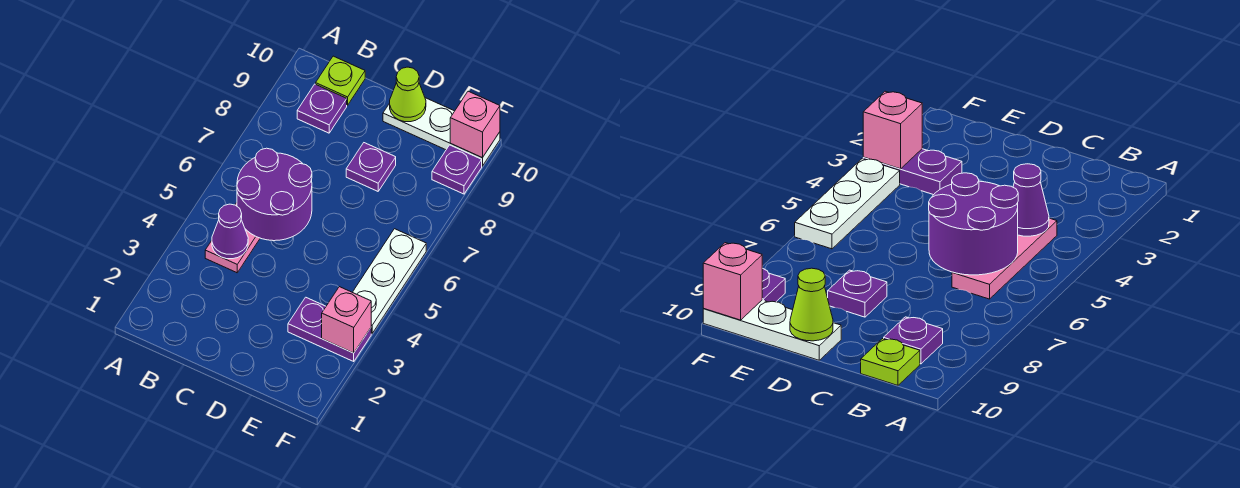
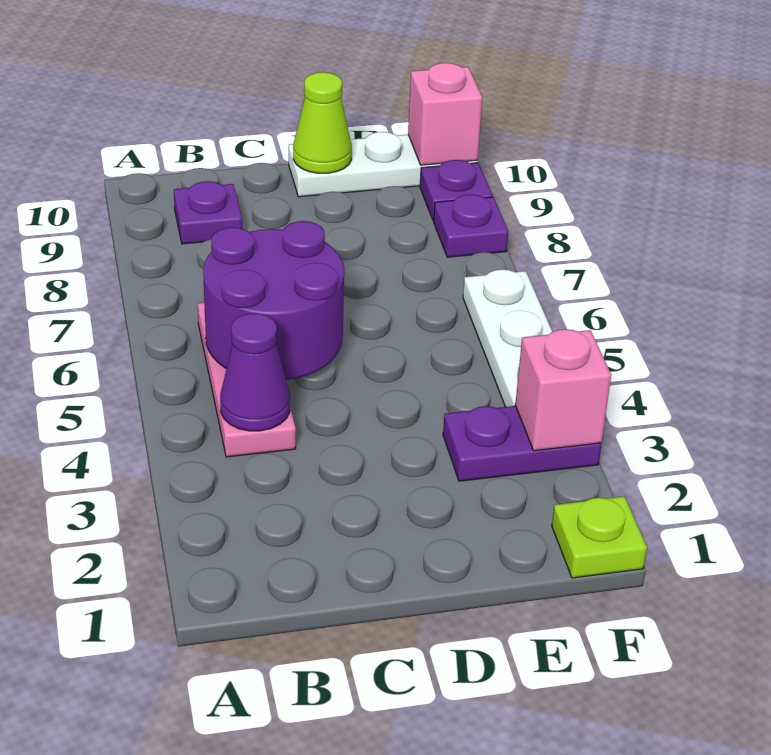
lime 1x1 plate [316,56,365,105] -> lime 1x1 plate moved to [552,496,647,578]
purple 1x1 plate [346,143,396,191] -> purple 1x1 plate moved to [434,195,508,257]

